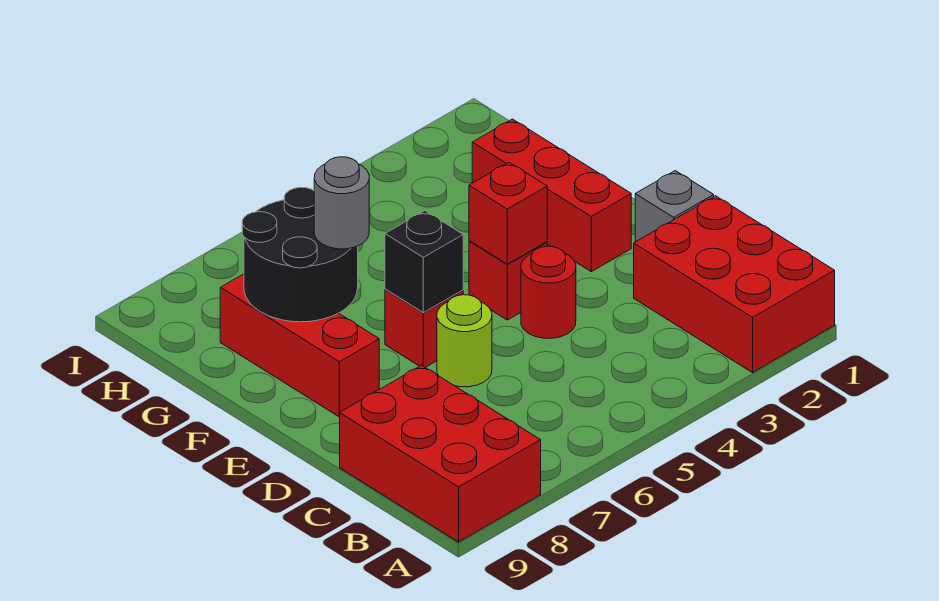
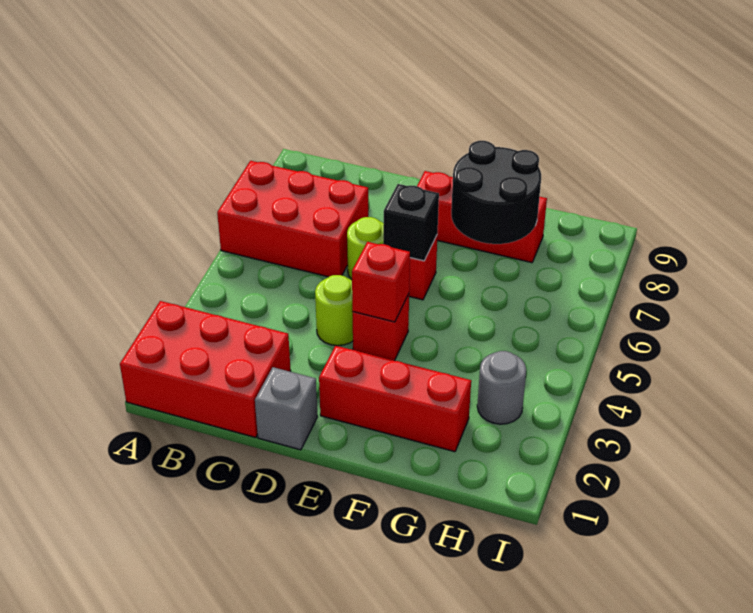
red 2x3 brick [340,365,541,542] -> red 2x3 brick moved to [217,161,368,277]
red 1x1 round brick [521,246,576,338] -> lime 1x1 round brick [315,275,353,346]
grey 1x1 round brick [314,157,369,249] -> grey 1x1 round brick moved to [477,351,526,424]

